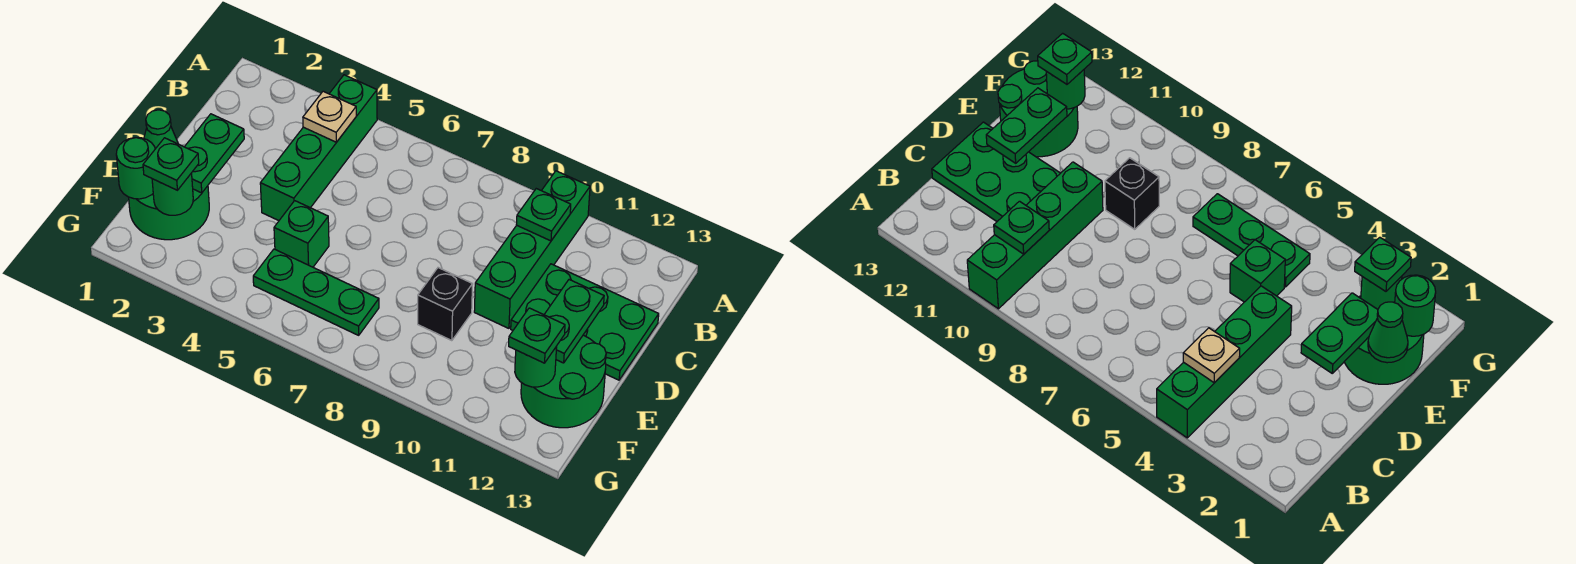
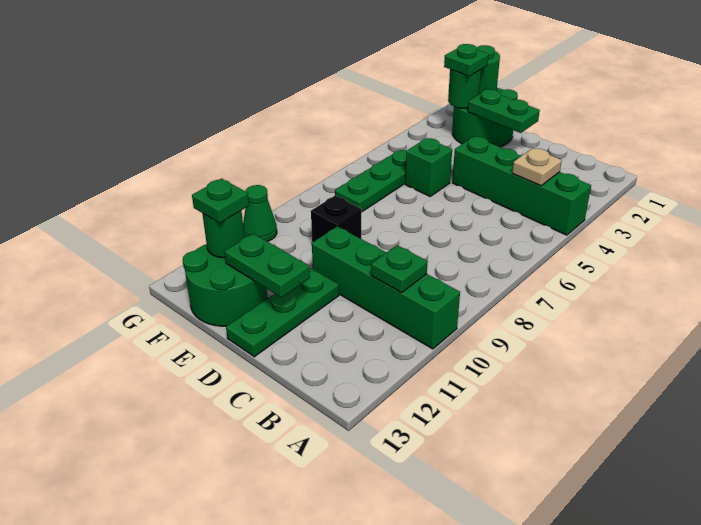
green 2x3 plate [511,264,659,380] -> green 1x3 plate [226,269,339,357]
green 1x1 cone [144,110,178,149] -> green 1x1 cone moved to [243,185,277,242]

